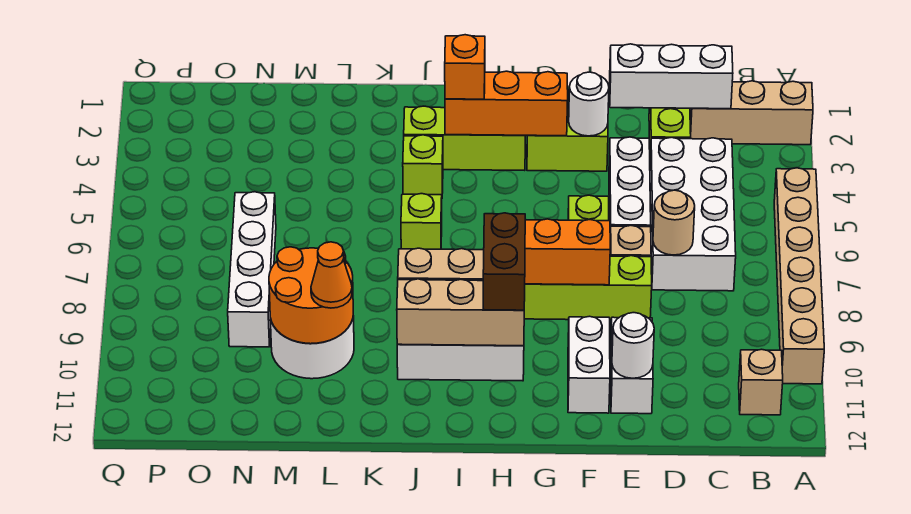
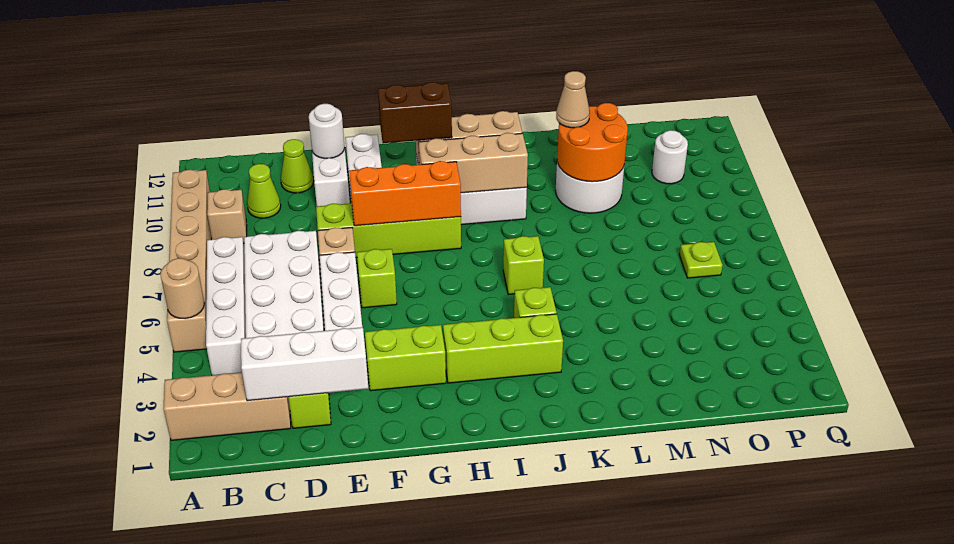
tan 1x1 brick [739,349,783,415] -> tan 1x1 brick moved to [207,189,247,243]
none -> lime 1x1 cone [247,164,281,218]
tan 1x1 round brick [653,190,695,255] -> tan 1x1 round brick moved to [160,258,205,319]
none -> lime 1x1 cone [281,139,314,193]
white 1x1 round brick [569,72,609,136] -> white 1x1 round brick moved to [652,130,688,184]
orange 1x3 brick [445,71,568,136] -> none
brown 1x2 brick [483,213,525,310] -> brown 1x2 brick turned to [378,82,452,143]
orange 1x1 brick [445,35,485,99] -> none
orange 1x1 cone [311,242,352,308] -> tan 1x1 cone [556,71,590,128]
white 1x4 brick [228,192,276,347] -> white 1x4 brick moved to [206,237,246,375]
none -> lime 1x1 plate [679,242,723,278]

